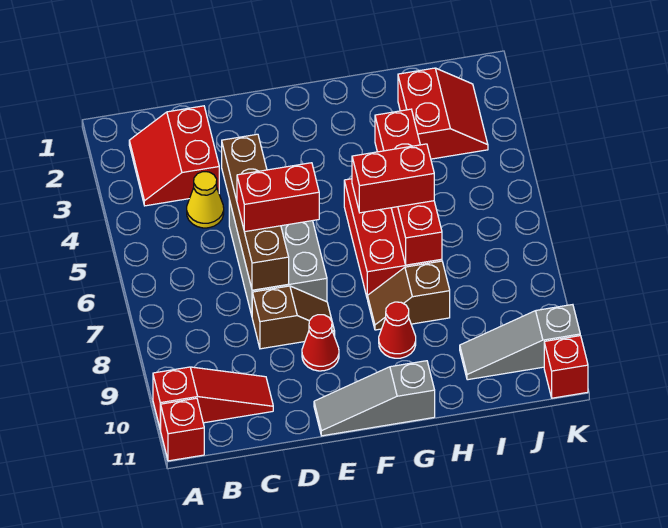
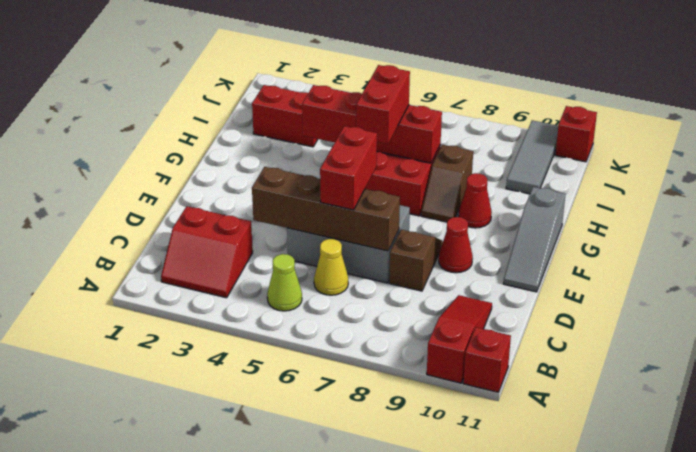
none -> lime 1x1 cone [267,254,302,311]
yellow 1x1 cone [187,172,224,228] -> yellow 1x1 cone moved to [314,239,348,295]
grey 1x3 slope [460,305,580,380] -> grey 1x3 tile [506,120,558,194]

